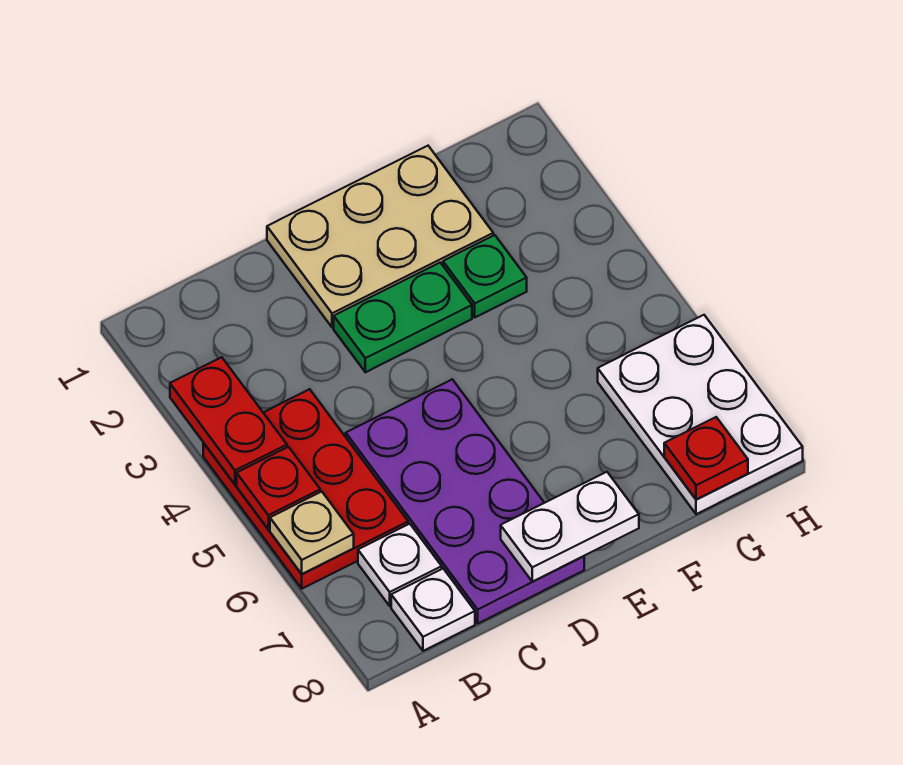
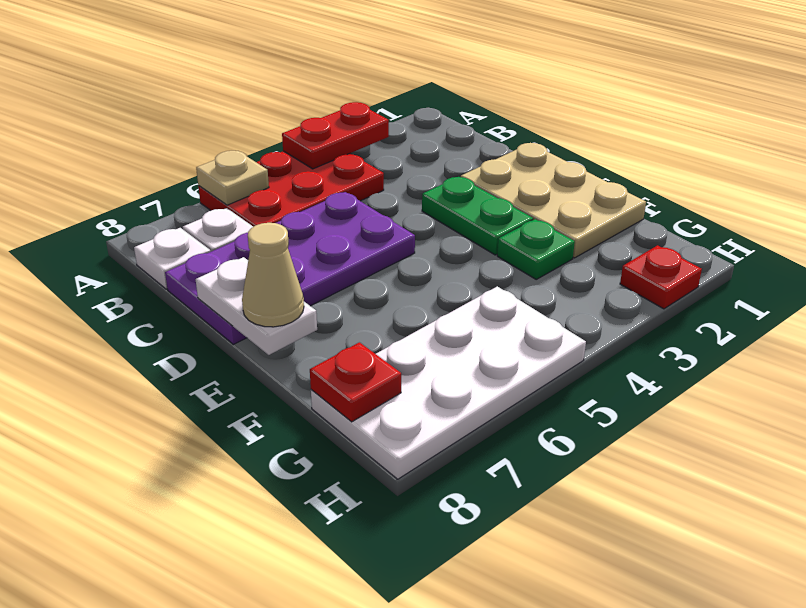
red 1x1 plate [237,447,320,529] -> red 1x1 plate moved to [620,245,702,309]
none -> tan 1x1 cone [242,223,304,327]
white 2x3 plate [598,315,803,514] -> white 2x4 plate [311,286,586,479]

